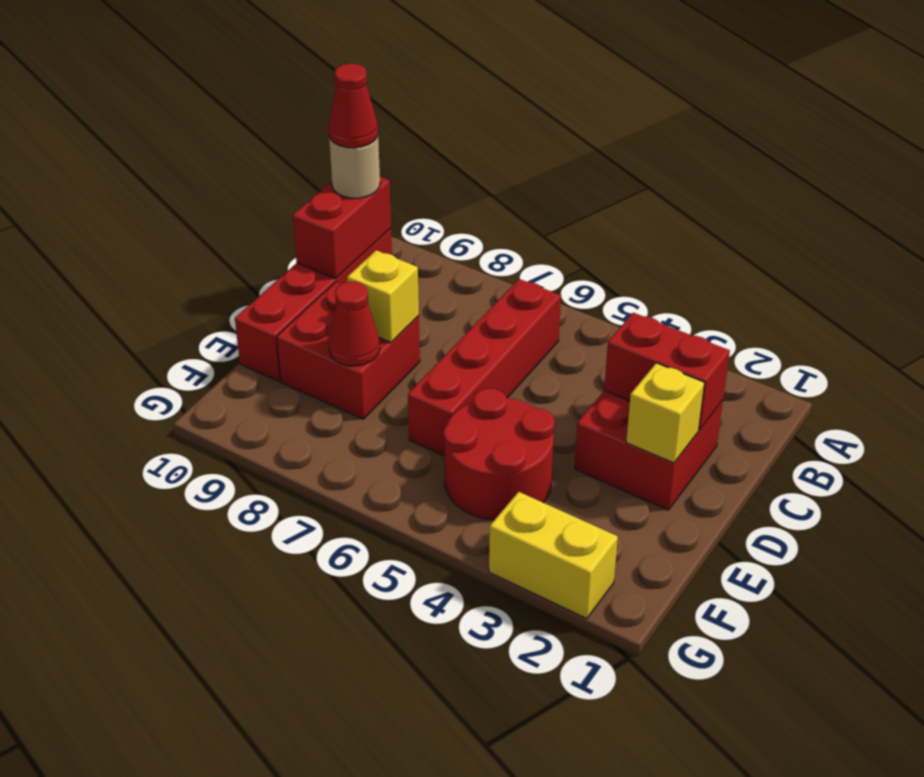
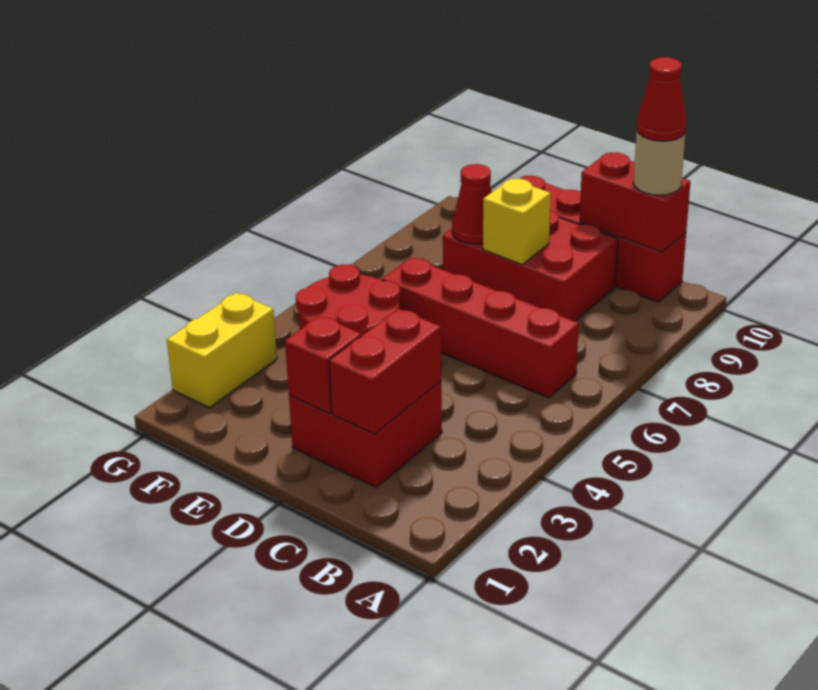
yellow 1x1 brick [626,363,705,463] -> red 1x1 brick [285,316,361,414]
red 2x2 brick [277,282,420,419] -> red 2x3 brick [443,211,618,321]

